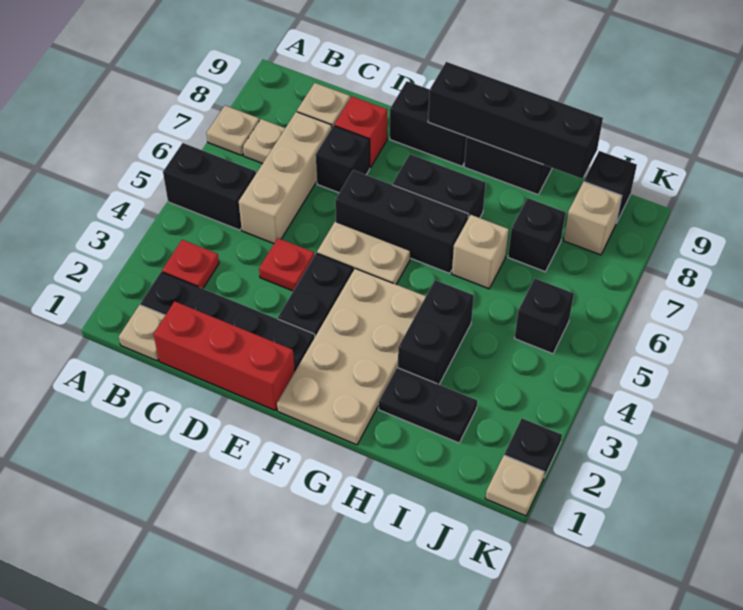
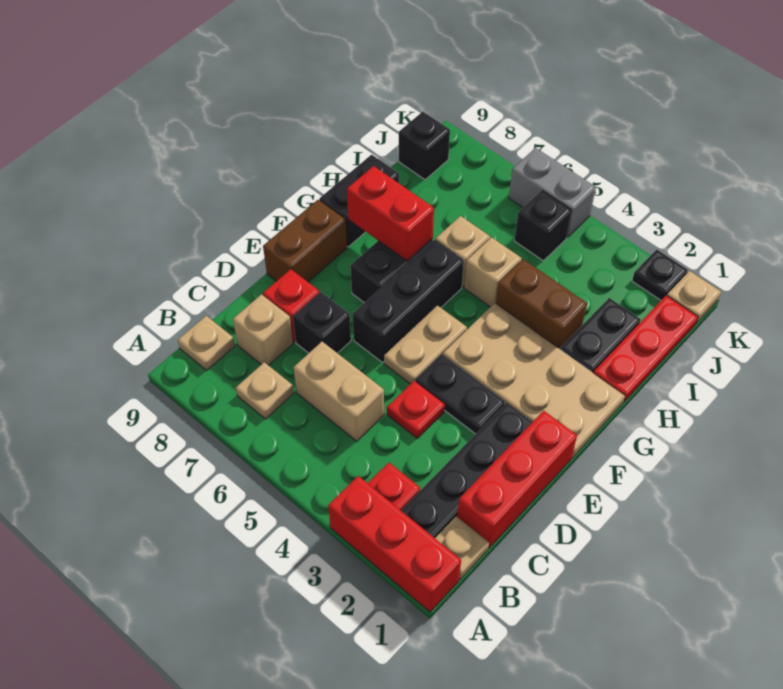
none -> red 1x3 brick [328,476,461,612]
black 1x2 brick [163,143,256,230] -> none
tan 1x1 plate [207,106,259,156] -> tan 1x1 plate moved to [178,316,235,370]
tan 1x3 brick [239,112,332,244] -> tan 1x2 brick [294,342,384,441]
black 1x2 brick [390,81,466,166] -> brown 1x2 brick [263,200,347,282]
black 1x4 brick [428,62,603,179] -> none
none -> red 1x2 brick [347,166,434,261]
none -> red 1x3 plate [594,295,698,402]
black 1x2 brick [398,280,474,384] -> brown 1x2 brick [496,259,587,349]
black 1x1 brick [508,198,566,272] -> none
tan 1x1 brick [564,182,622,255] -> tan 1x1 brick moved to [464,237,522,307]
none -> grey 1x2 brick [509,148,596,238]

